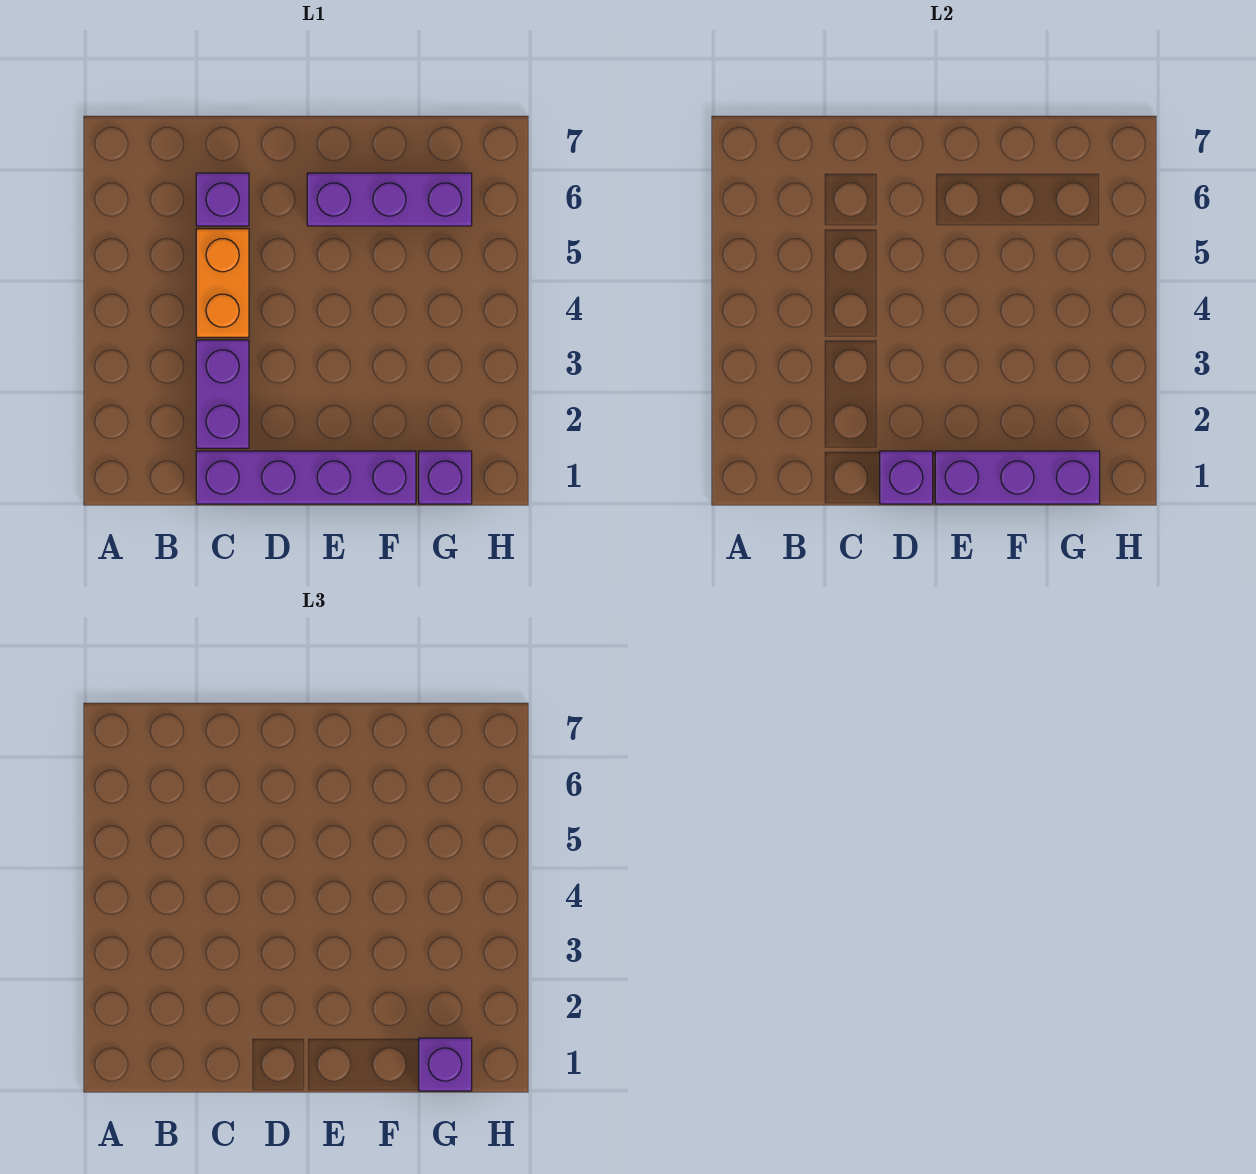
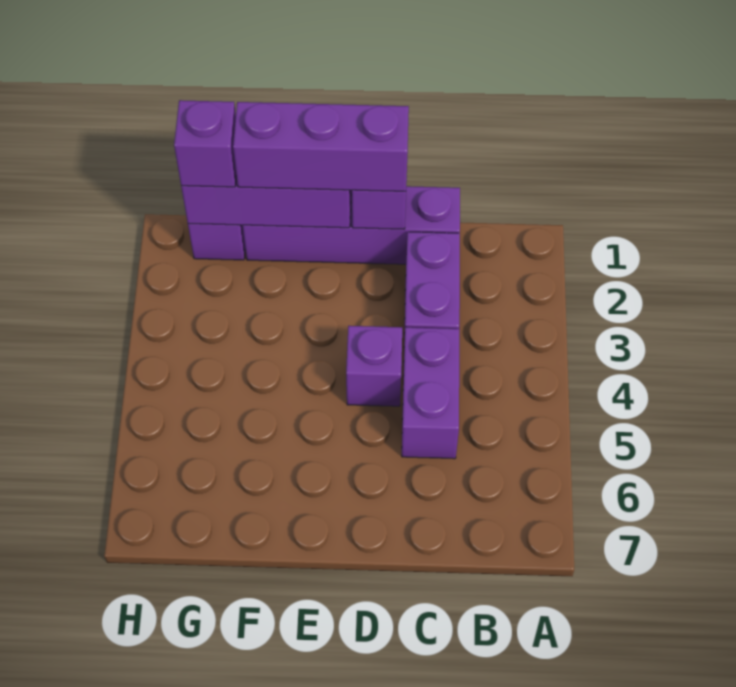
orange 1x2 brick [196,229,249,337] -> purple 1x2 brick [402,327,459,459]
purple 1x1 brick [196,173,249,226] -> purple 1x1 brick moved to [346,326,402,406]
purple 1x3 brick [307,173,472,226] -> purple 1x3 brick moved to [233,102,409,191]

